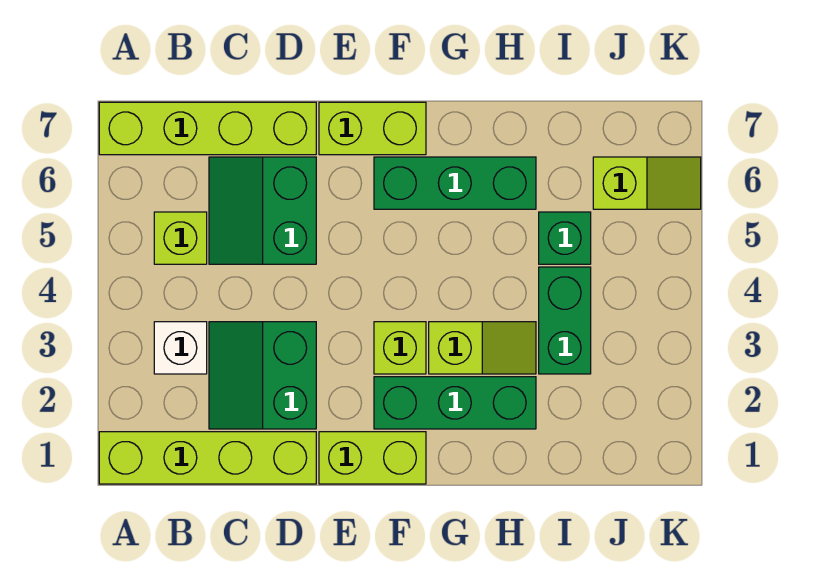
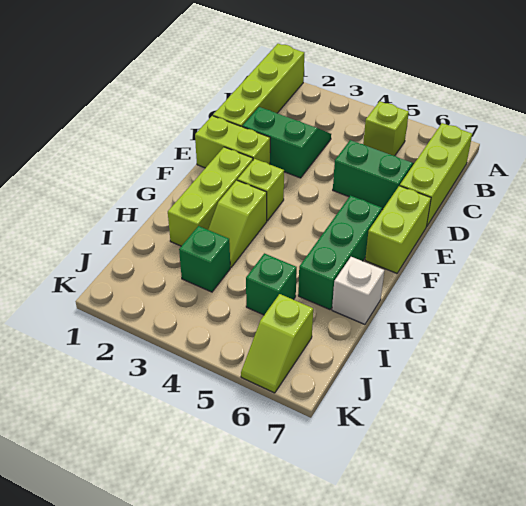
lime 1x4 brick [99,102,316,155] -> lime 1x3 brick [400,123,472,227]
white 1x1 brick [154,322,207,374] -> white 1x1 brick moved to [332,257,384,324]
lime 1x2 brick [319,432,426,484] -> lime 1x2 brick turned to [195,116,270,168]
green 1x3 brick [374,377,536,429] -> lime 1x3 brick [168,147,253,246]
green 1x2 brick [539,267,591,374] -> green 1x1 brick [179,226,230,292]

